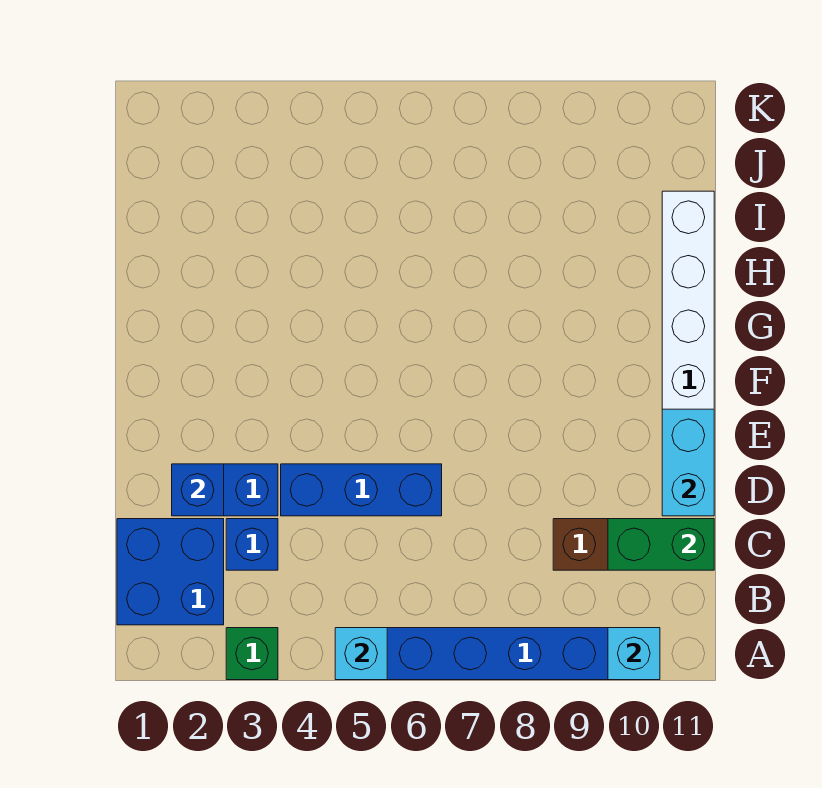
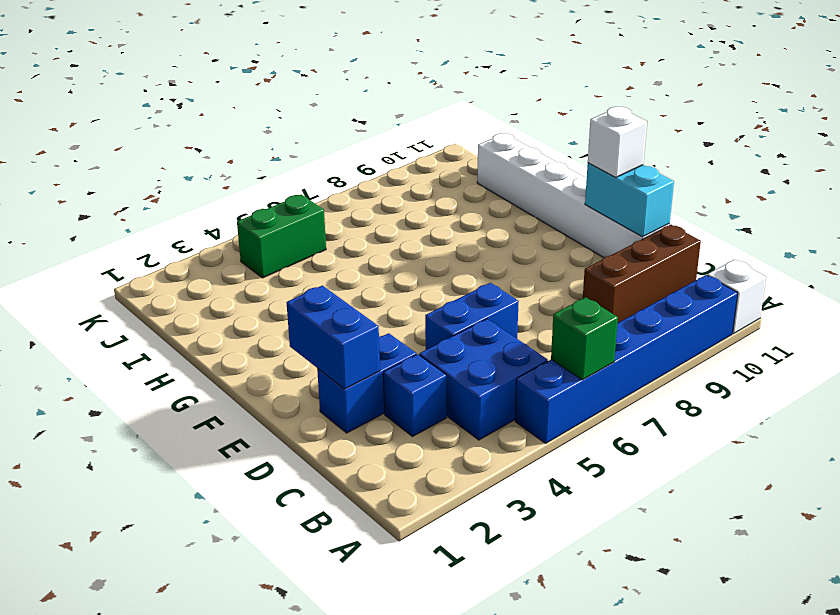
green 1x1 brick [226,628,278,680] -> green 1x1 brick moved to [551,297,618,380]
cyan 1x1 brick [335,628,387,680] -> none
cyan 1x1 brick [608,628,660,680] -> none
none -> white 1x1 brick [707,259,766,334]
blue 2x2 brick [117,519,224,625] -> blue 2x2 brick moved to [419,319,548,440]
green 1x2 brick [608,519,714,570] -> green 1x2 brick moved to [237,194,326,278]
blue 1x1 brick [172,464,224,516] -> blue 1x2 brick [286,285,380,389]
blue 1x3 brick [281,464,442,516] -> blue 1x2 brick [425,283,519,350]
none -> white 1x1 brick [588,107,647,177]

